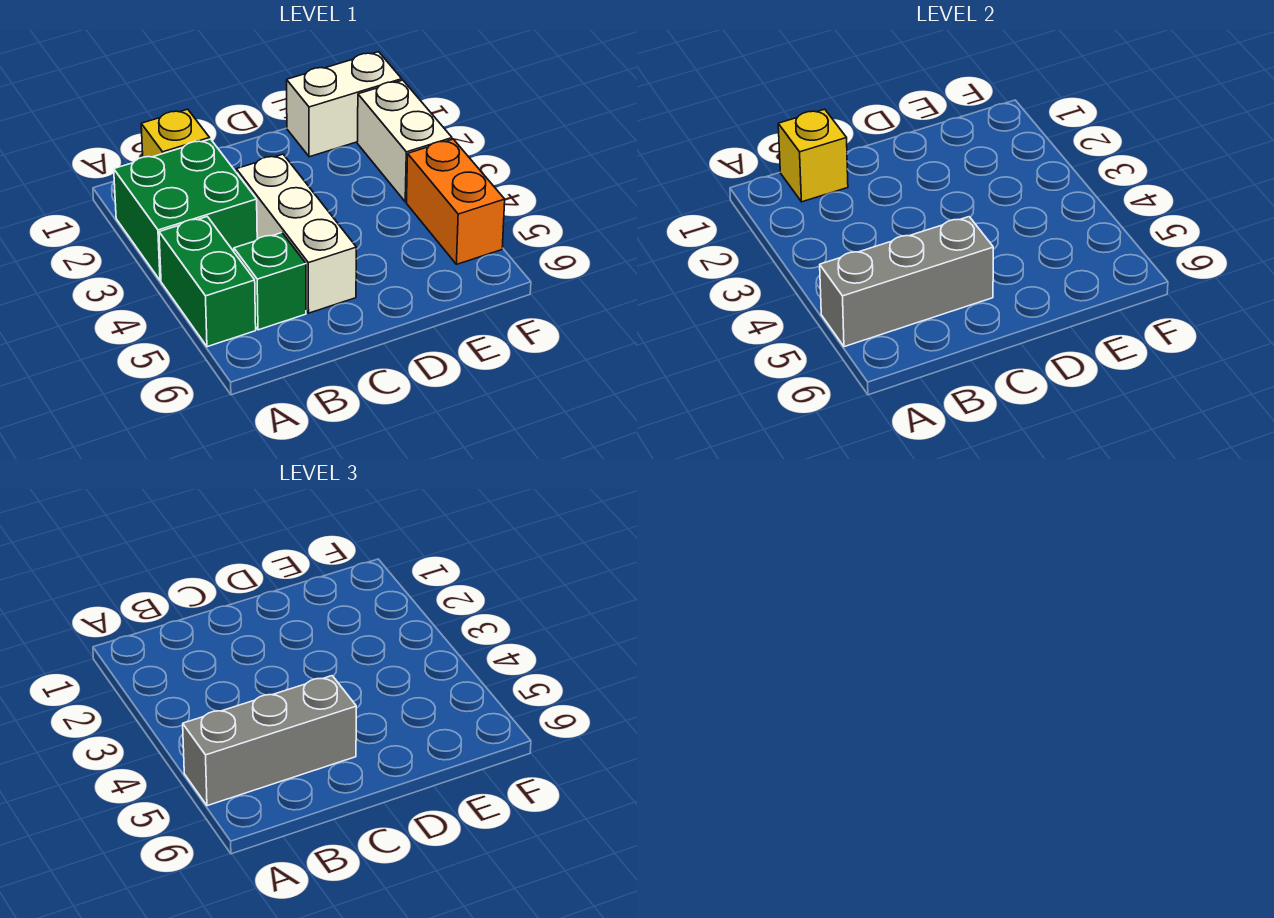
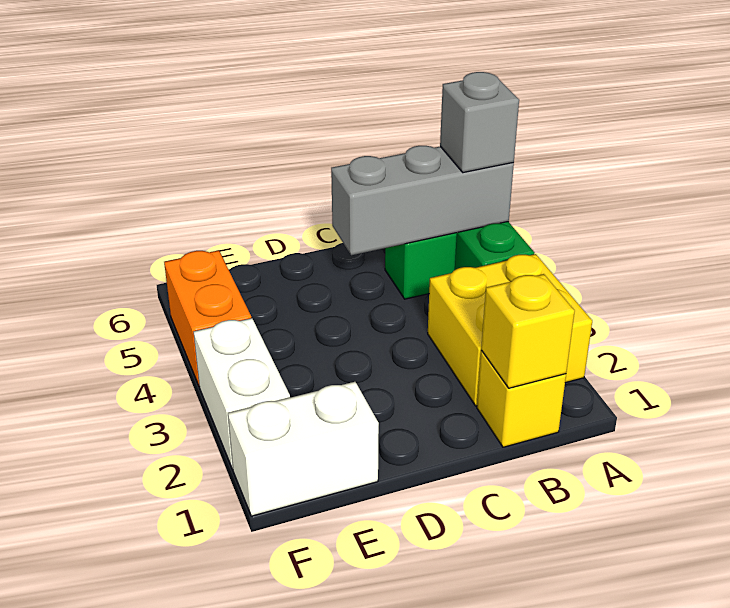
green 2x2 brick [114,139,257,280] -> yellow 2x2 brick [428,254,592,406]
grey 1x3 brick [183,676,356,806] -> grey 1x1 brick [440,72,519,173]
white 1x3 brick [236,154,356,313] -> none

